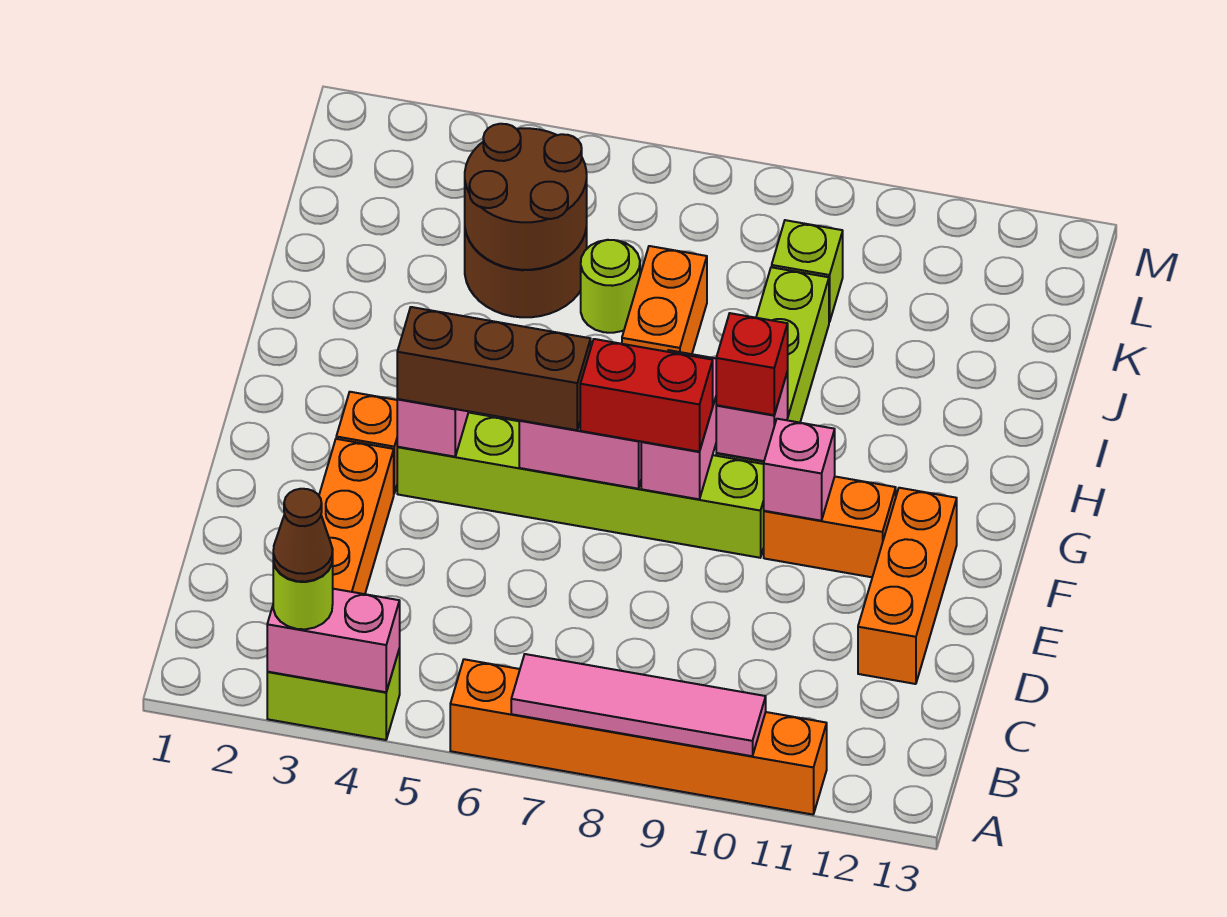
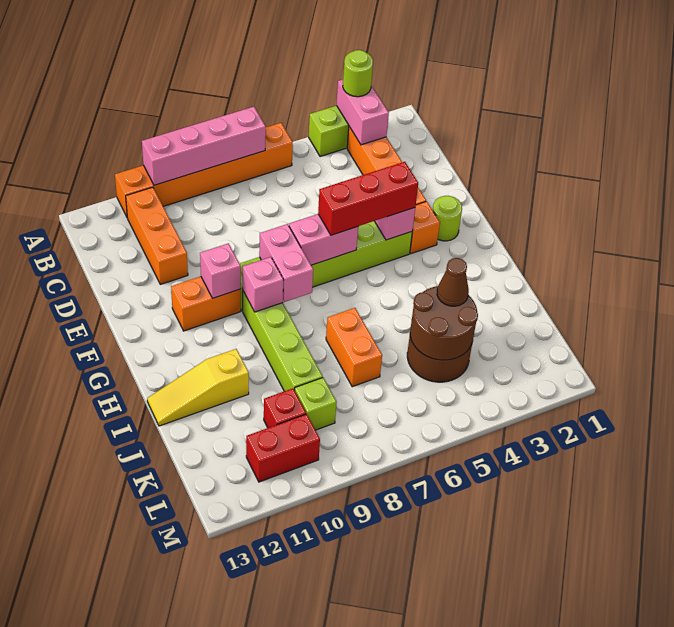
pink 1x2 brick [267,589,400,692] -> pink 1x2 brick turned to [336,79,389,145]
brown 1x1 cone [273,489,333,582] -> brown 1x1 cone moved to [437,258,469,306]
pink 1x4 tile [511,654,766,756] -> pink 1x4 brick [142,107,266,185]
orange 1x3 brick [858,488,957,684] -> orange 1x3 brick moved to [126,187,188,284]
brown 1x3 brick [397,307,591,430] -> red 1x3 brick [318,162,418,235]
red 1x2 brick [580,339,713,452] -> red 1x2 brick moved to [246,414,320,482]
red 1x1 brick [716,313,788,415] -> red 1x1 brick moved to [264,388,306,428]
none -> yellow 1x3 slope [147,349,249,426]
lime 1x1 round brick [581,240,640,333] -> lime 1x1 round brick moved to [433,196,462,241]

